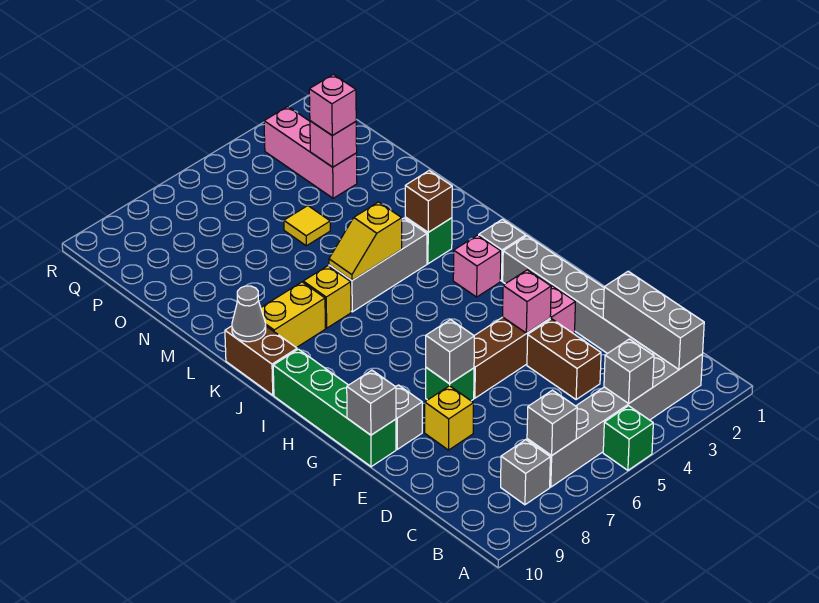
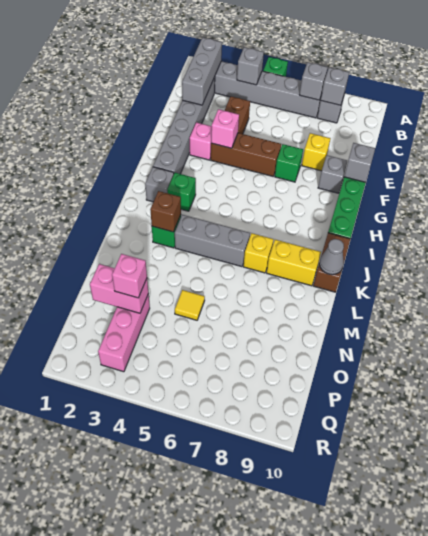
grey 1x1 brick [426,320,474,384] -> grey 1x1 brick moved to [321,67,349,105]
pink 1x1 brick [453,235,501,297] -> green 1x1 brick [167,173,196,211]
yellow 1x2 slope [329,202,402,280] -> none
pink 1x1 brick [310,121,357,167] -> pink 1x2 brick [90,264,149,313]

